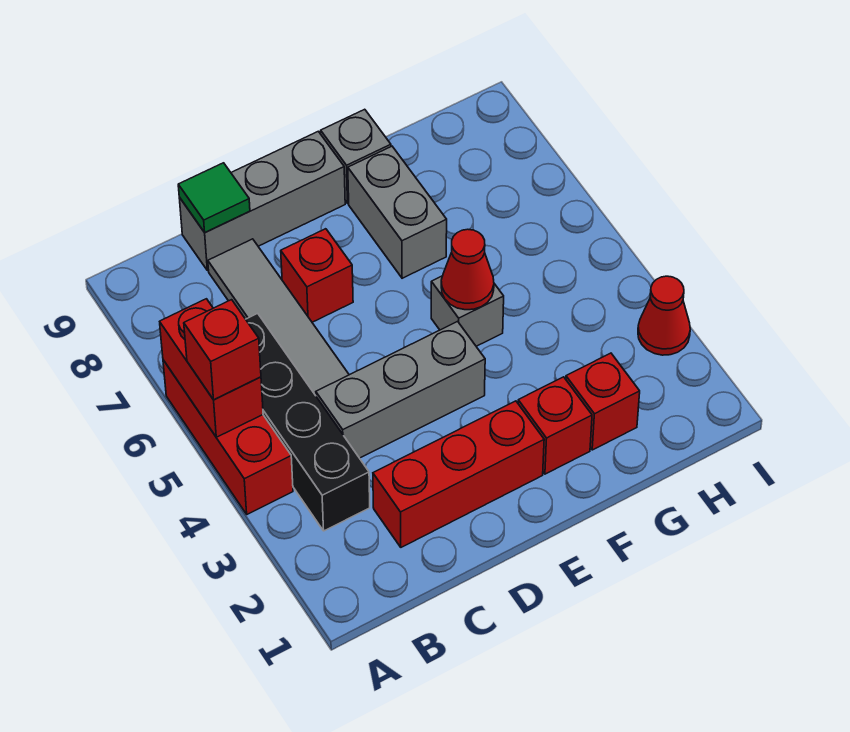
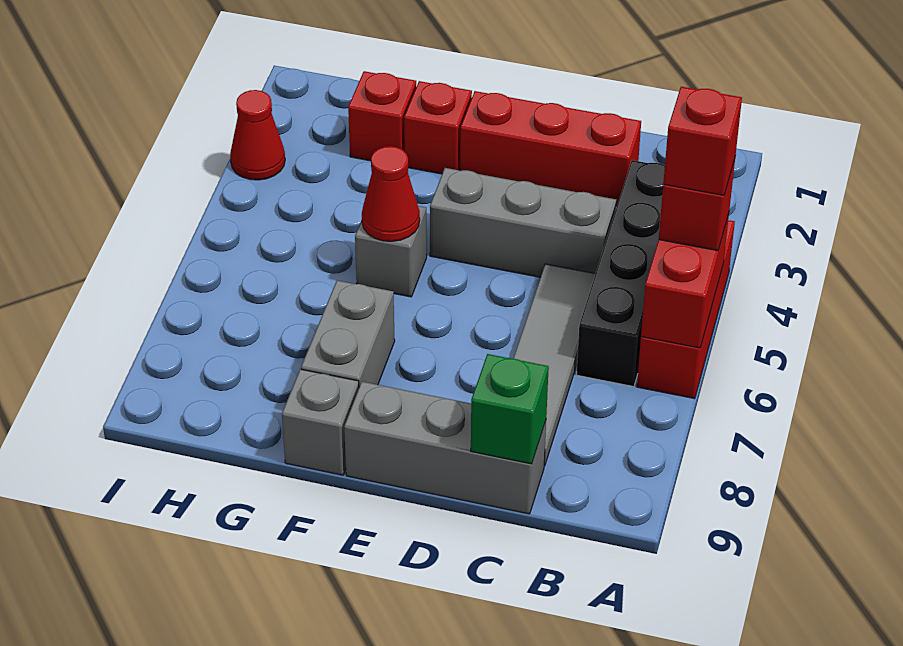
green 1x1 tile [178,163,250,232] -> green 1x1 brick [471,354,549,464]
red 1x1 brick [281,229,353,322] -> red 1x1 brick moved to [663,87,742,195]

